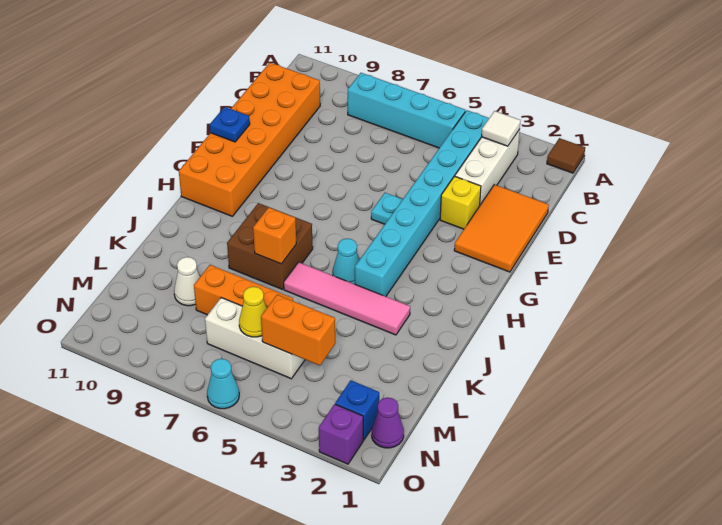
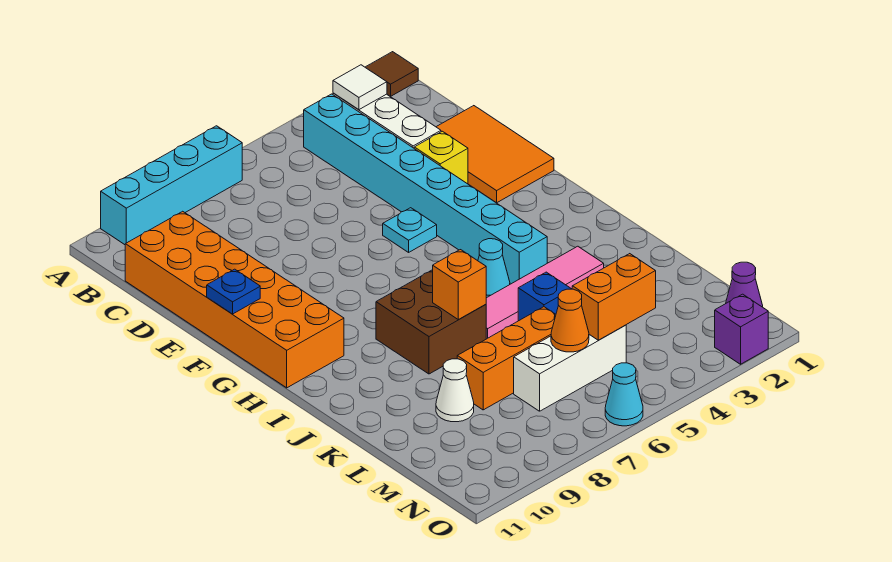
cyan 1x4 brick [348,73,465,148] -> cyan 1x4 brick moved to [101,126,242,245]
yellow 1x1 cone [239,287,267,337] -> orange 1x1 cone [551,289,589,352]
blue 1x1 brick [335,380,379,440] -> blue 1x1 brick moved to [518,272,571,321]

